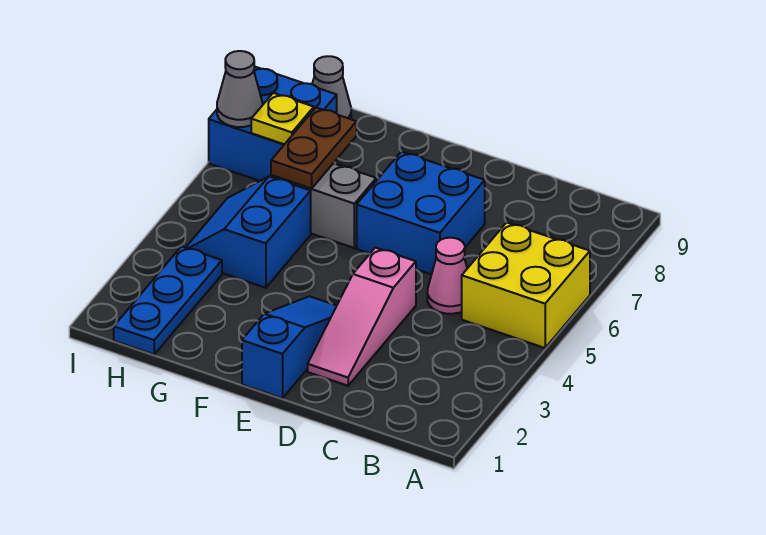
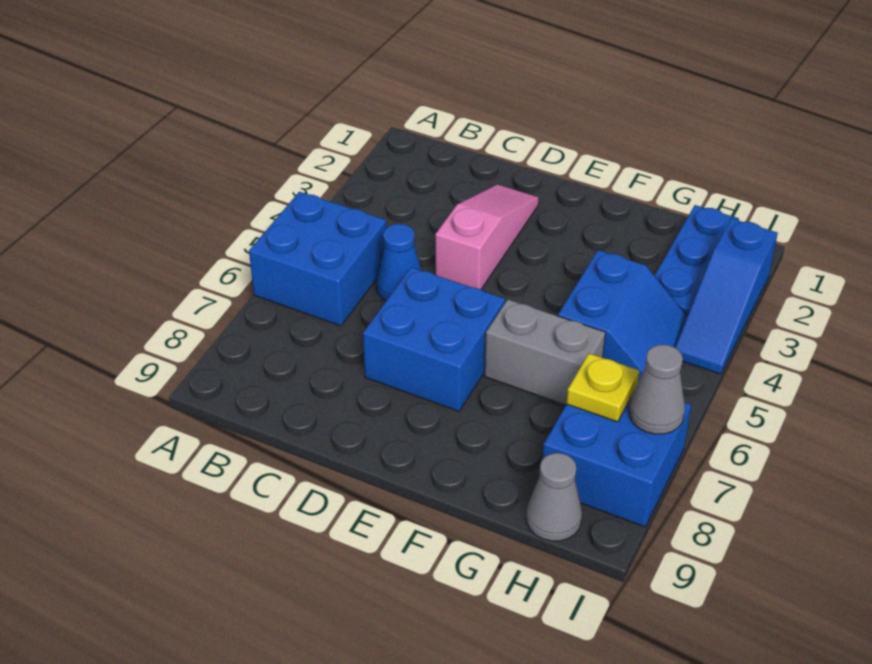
yellow 2x2 brick [462,222,590,348] -> blue 2x2 brick [249,192,386,326]
pink 1x1 cone [427,238,467,314] -> blue 1x1 cone [376,224,421,301]
blue 1x3 slope [242,296,337,398] -> blue 1x3 slope moved to [675,219,778,374]
brown 1x2 plate [271,108,357,189] -> none

